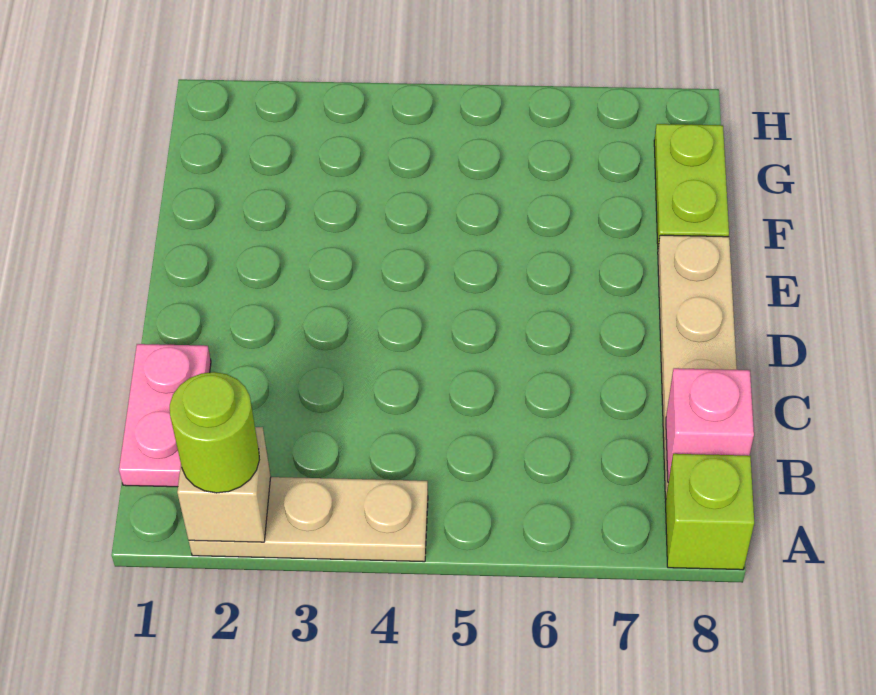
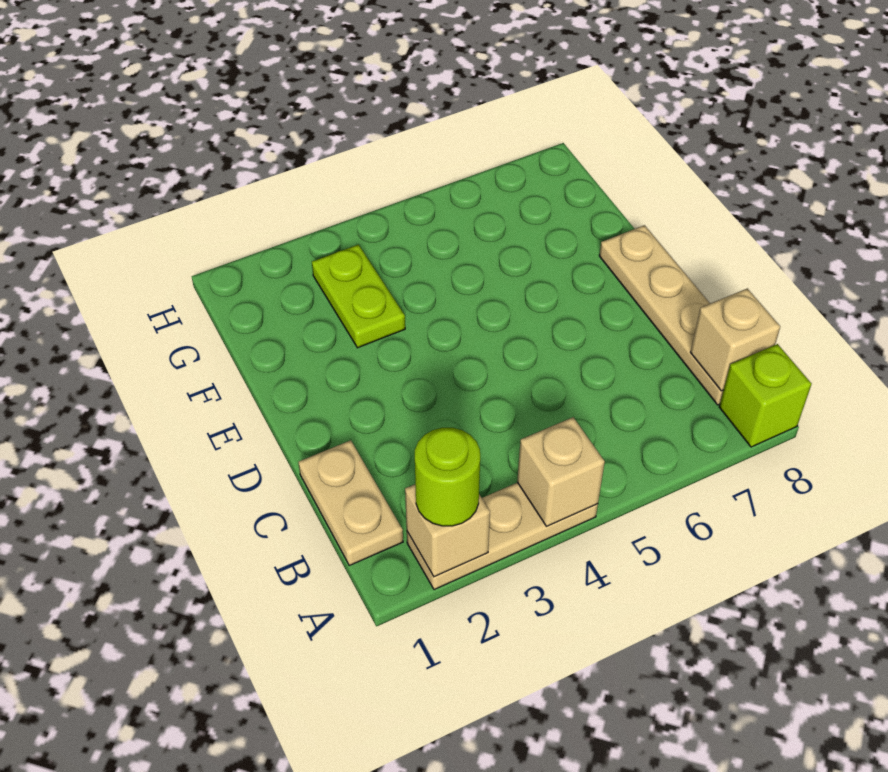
none -> tan 1x1 brick [517,417,605,526]
pink 1x2 plate [119,344,211,487] -> tan 1x2 plate [298,440,403,565]
pink 1x1 brick [666,368,754,483] -> tan 1x1 brick [690,288,780,391]
lime 1x2 plate [654,124,729,246] -> lime 1x2 plate moved to [312,245,405,348]

